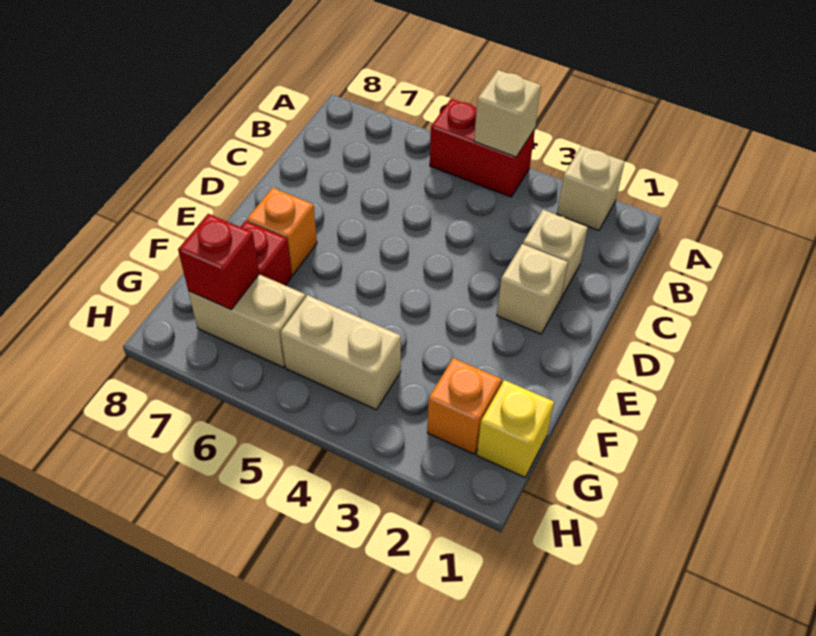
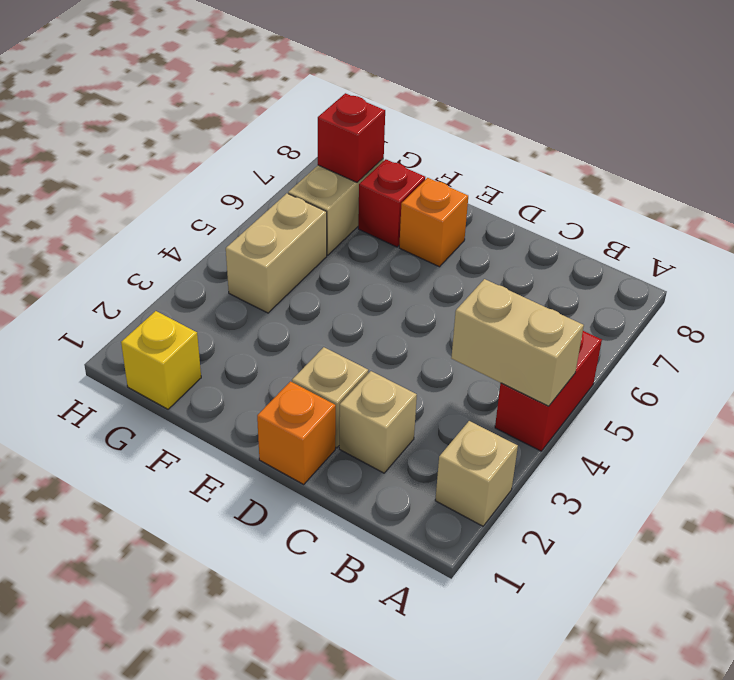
tan 1x1 brick [474,70,541,157] -> tan 1x2 brick [451,279,584,406]
orange 1x1 brick [427,358,502,454] -> orange 1x1 brick moved to [257,381,336,484]

